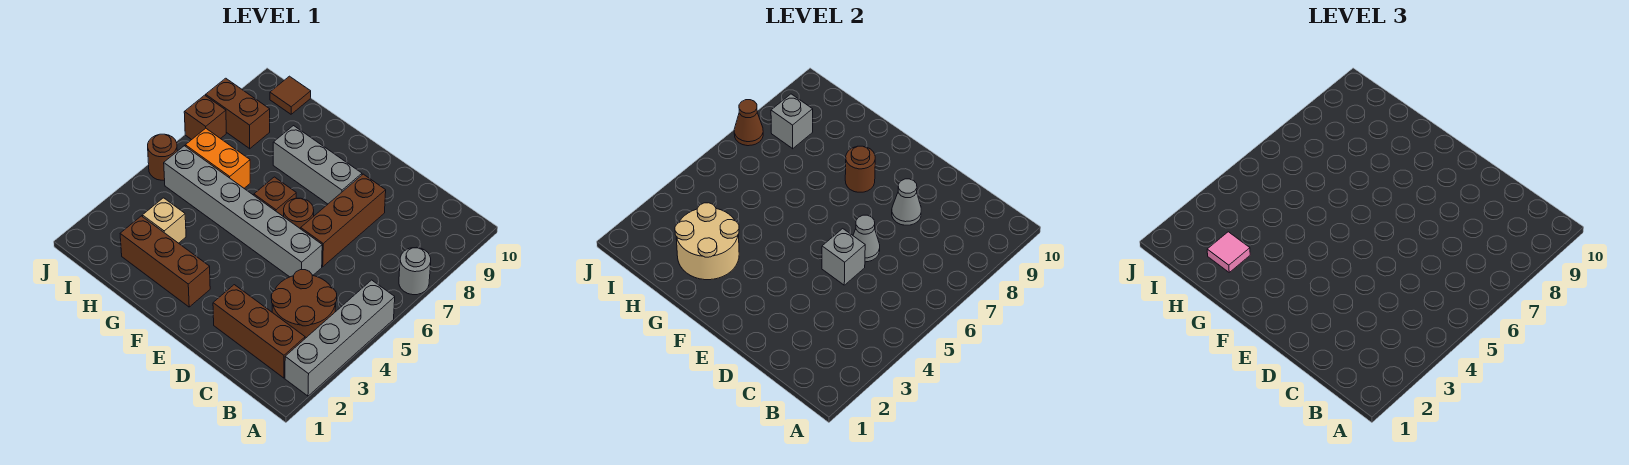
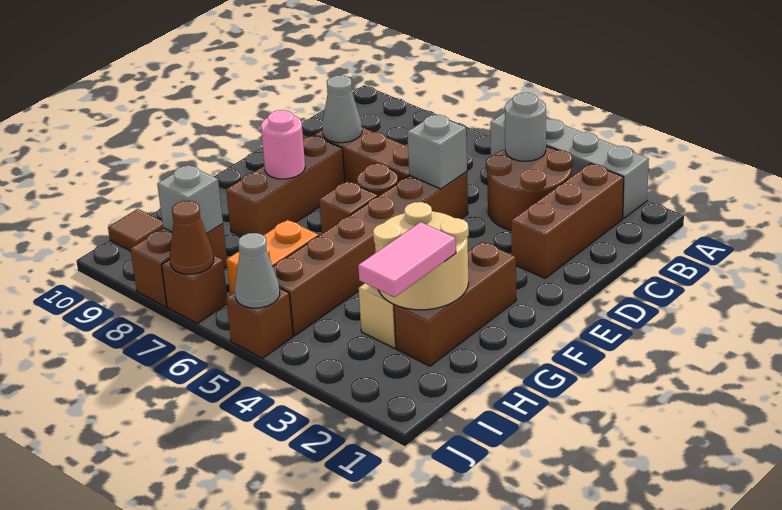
grey 1x1 round brick [399,247,431,295] -> grey 1x1 round brick moved to [505,93,546,161]
grey 1x6 brick [164,146,322,277] -> brown 1x6 brick [273,172,468,336]
grey 1x1 cone [853,215,880,262] -> grey 1x1 cone moved to [235,233,280,308]
grey 1x3 brick [273,126,362,204] -> brown 1x3 brick [226,136,345,236]
brown 1x1 round brick [845,146,875,192] -> pink 1x1 round brick [261,110,305,179]
pink 1x1 tile [1207,232,1250,272] -> pink 1x2 tile [358,222,456,297]
brown 1x1 round brick [148,134,177,180] -> brown 1x1 brick [226,288,293,358]

